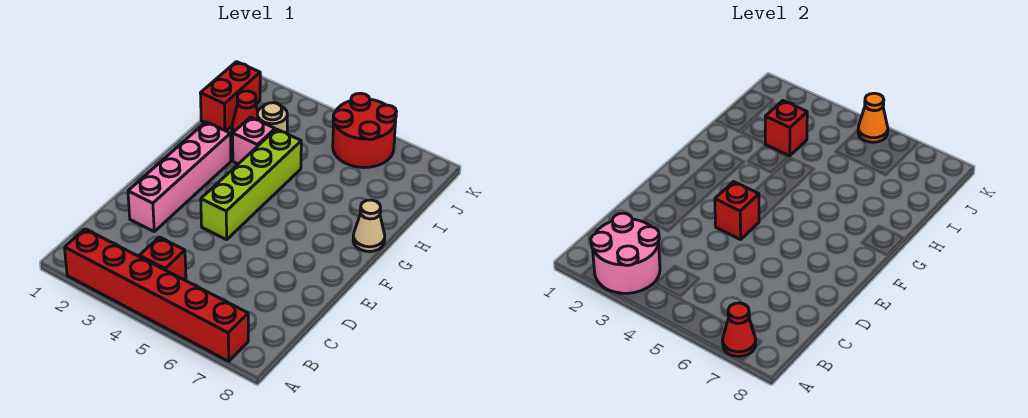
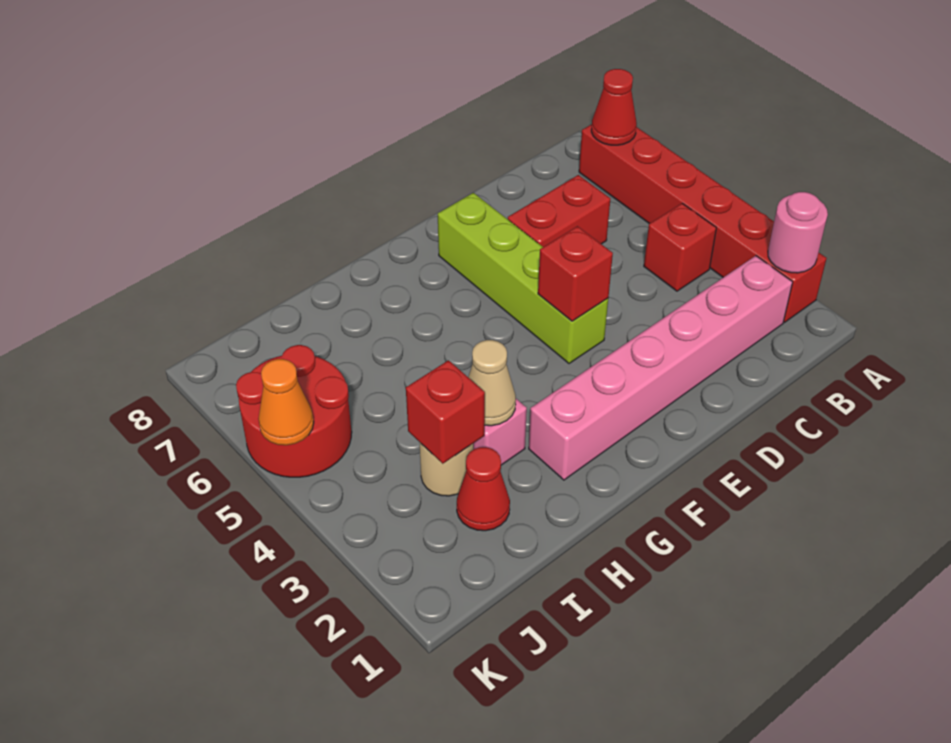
pink 2x2 round brick [591,213,660,293] -> pink 1x1 round brick [768,192,828,273]
pink 1x4 brick [128,122,231,231] -> pink 1x6 brick [529,256,793,480]
lime 1x4 brick [201,129,301,240] -> lime 1x4 brick turned to [438,193,608,364]
tan 1x1 cone [353,200,385,252] -> tan 1x1 cone moved to [468,340,516,426]
red 1x2 brick [200,62,260,131] -> red 1x2 brick moved to [508,175,610,247]

